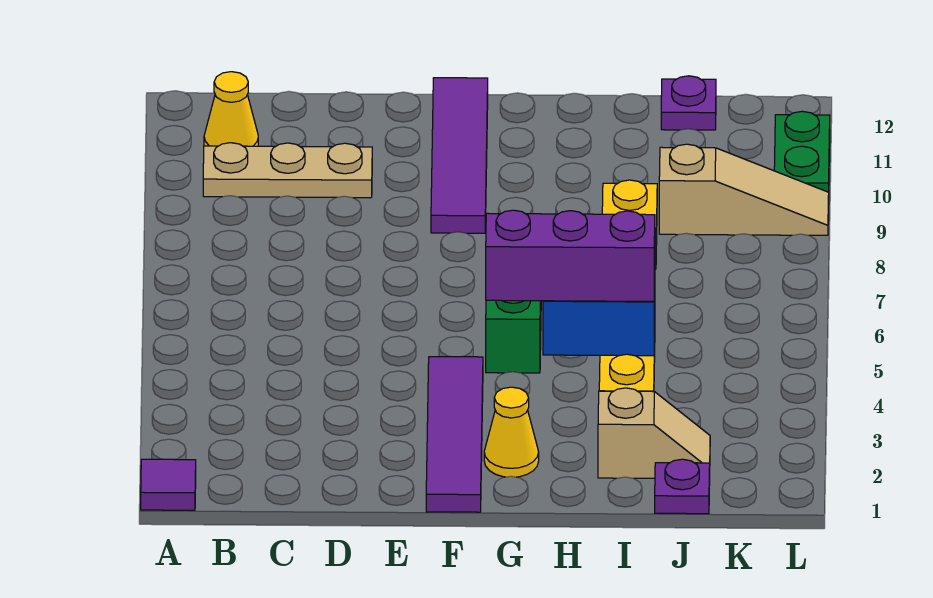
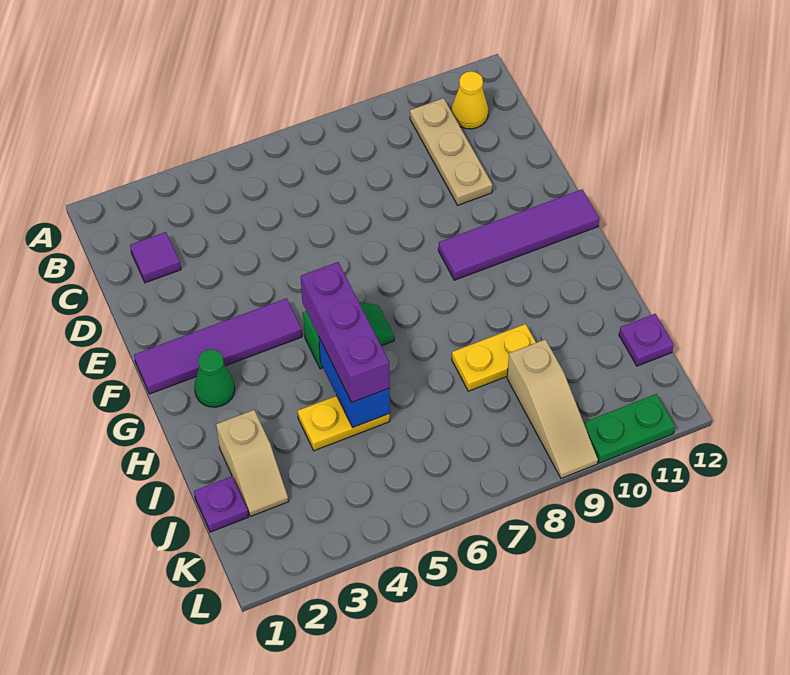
purple 1x1 tile [141,459,196,510] -> purple 1x1 tile moved to [130,232,181,283]
yellow 1x1 cone [484,387,539,477] -> green 1x1 cone [194,349,235,407]

